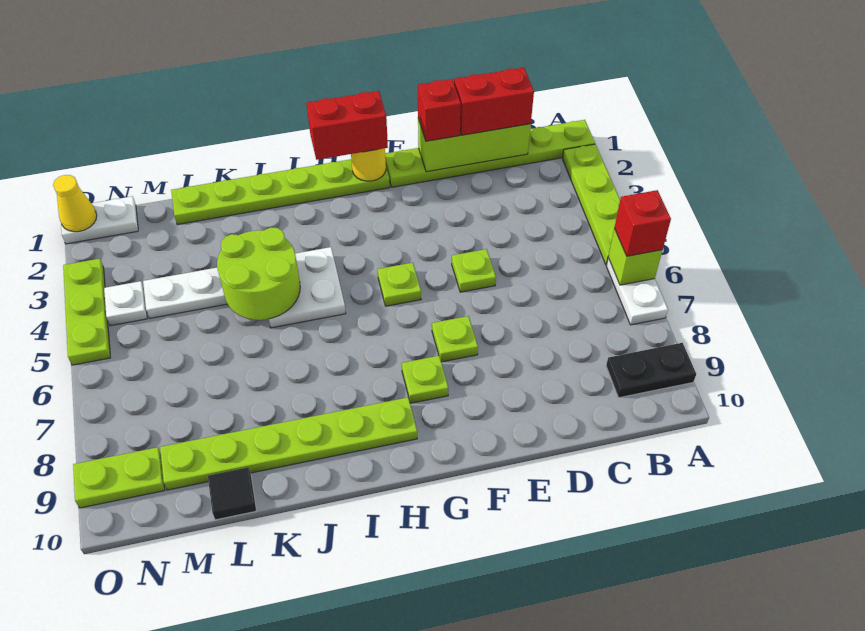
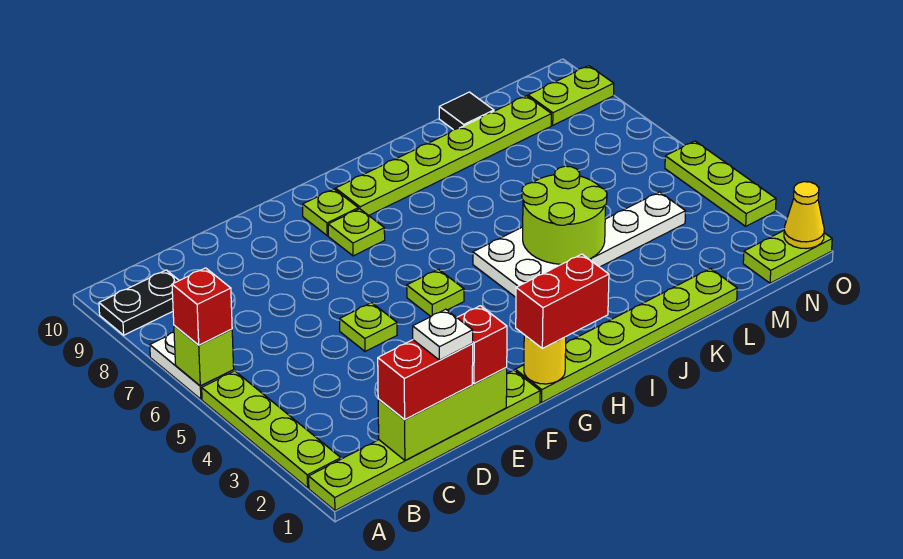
lime 1x1 plate [432,316,478,362] -> lime 1x1 plate moved to [303,189,358,236]
white 1x2 plate [61,196,138,244] -> lime 1x2 plate [743,231,832,283]
white 1x1 plate [104,281,147,326] -> white 1x1 plate moved to [413,309,473,360]

